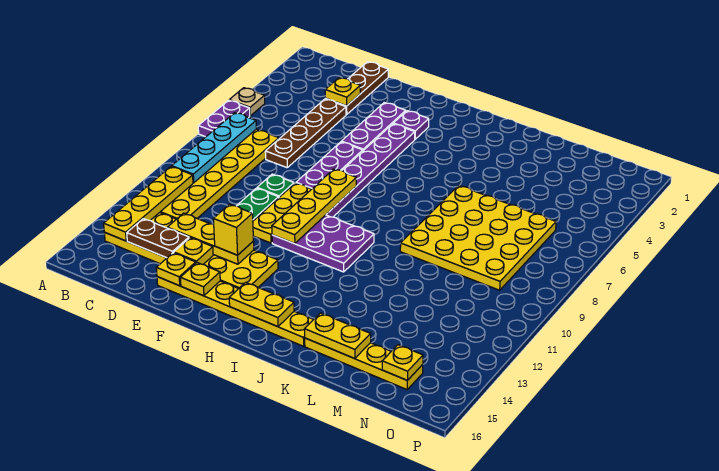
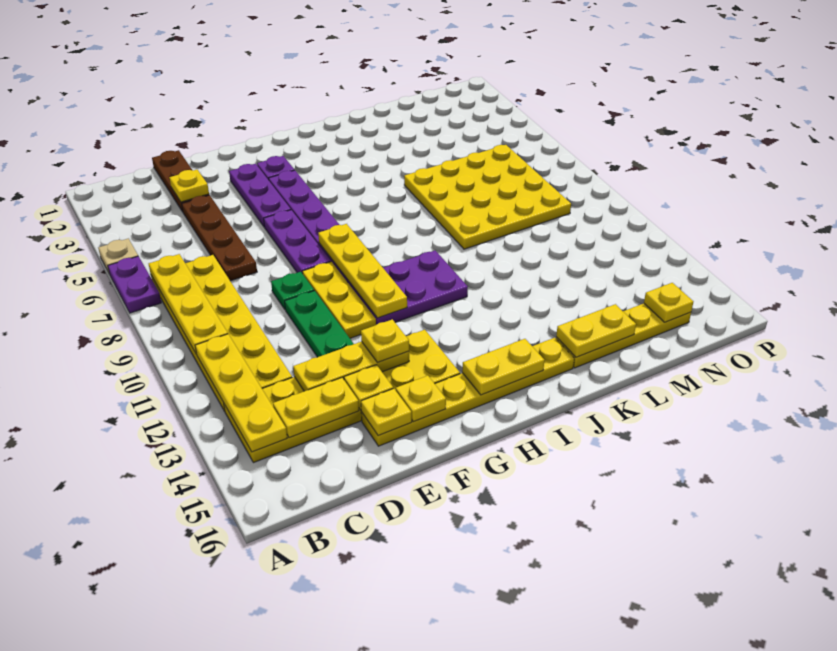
cyan 1x4 plate [172,113,256,183] -> yellow 1x4 plate [149,254,228,354]
brown 1x2 plate [127,219,189,258] -> yellow 1x2 plate [273,378,359,438]
yellow 1x1 brick [213,204,253,255] -> yellow 1x1 plate [361,319,409,362]

